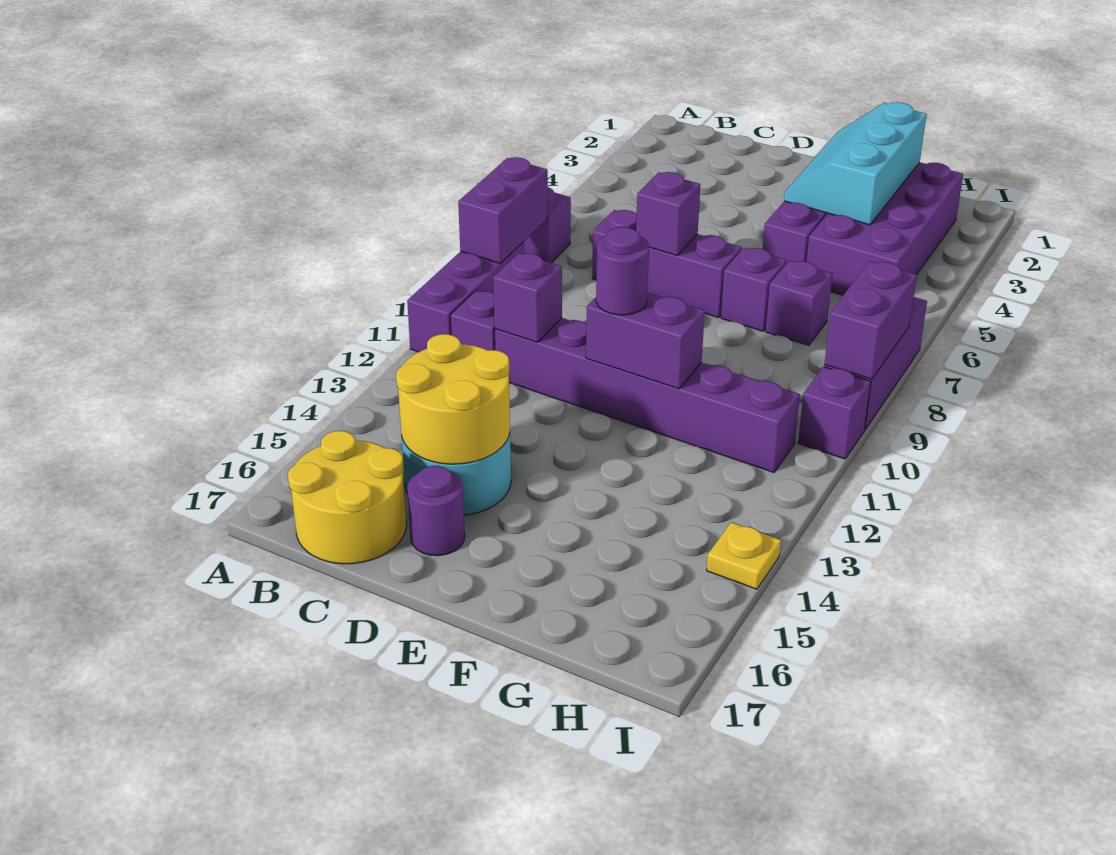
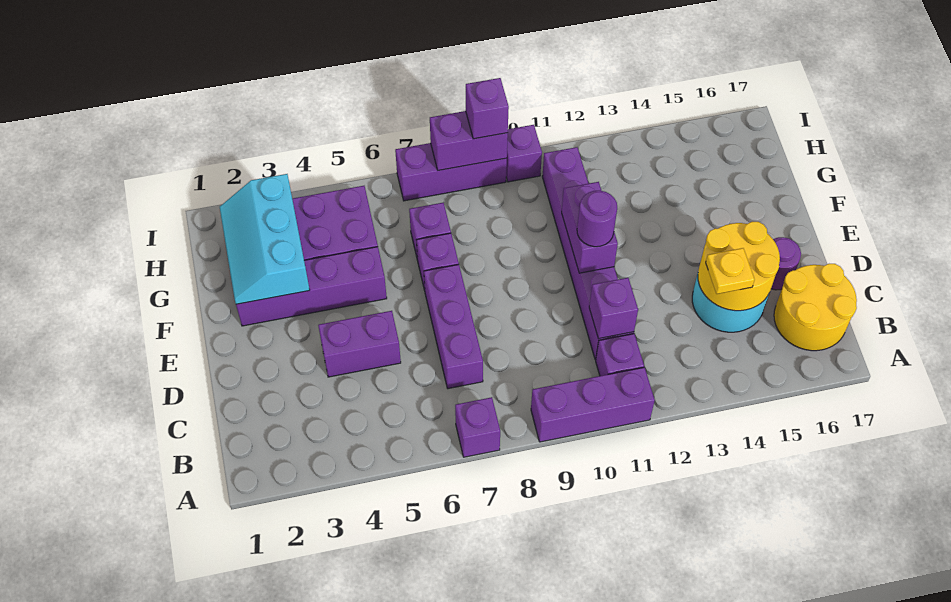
purple 1x2 brick [458,157,548,264] -> purple 1x2 brick moved to [318,311,401,377]
purple 1x1 brick [636,172,700,255] -> purple 1x1 brick moved to [466,78,509,139]
cyan 2x3 slope [784,102,927,225] -> cyan 2x3 slope turned to [220,174,310,304]
yellow 1x1 plate [707,522,781,589] -> yellow 1x1 plate moved to [706,248,755,294]

